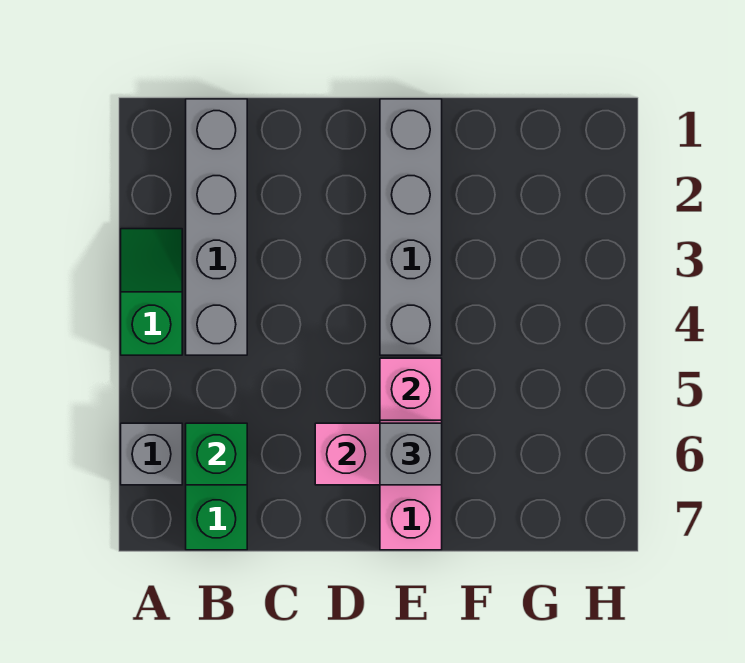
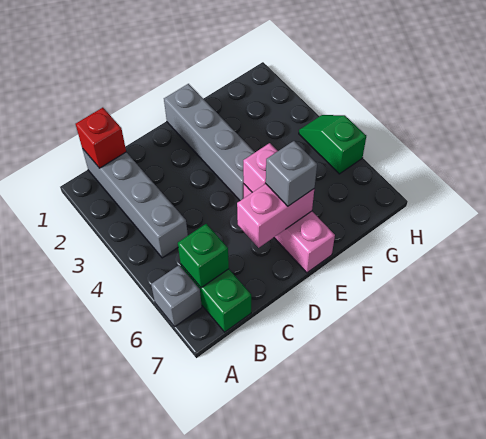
green 1x2 slope [121,229,182,355] -> green 1x2 slope moved to [299,115,366,174]
none -> red 1x1 brick [76,108,126,168]

